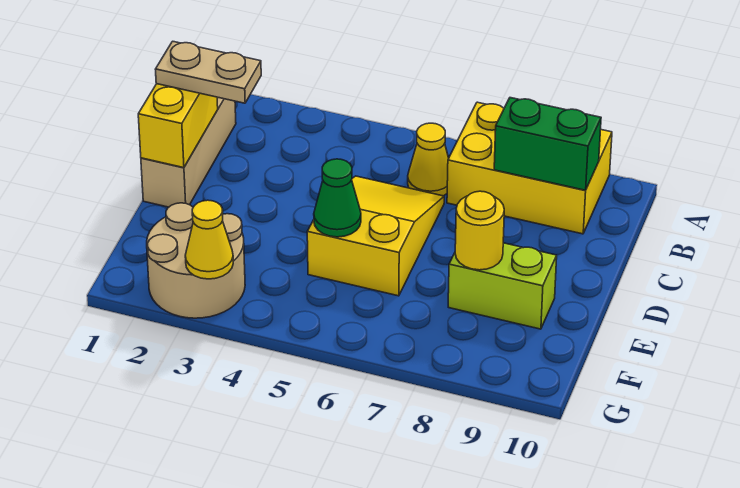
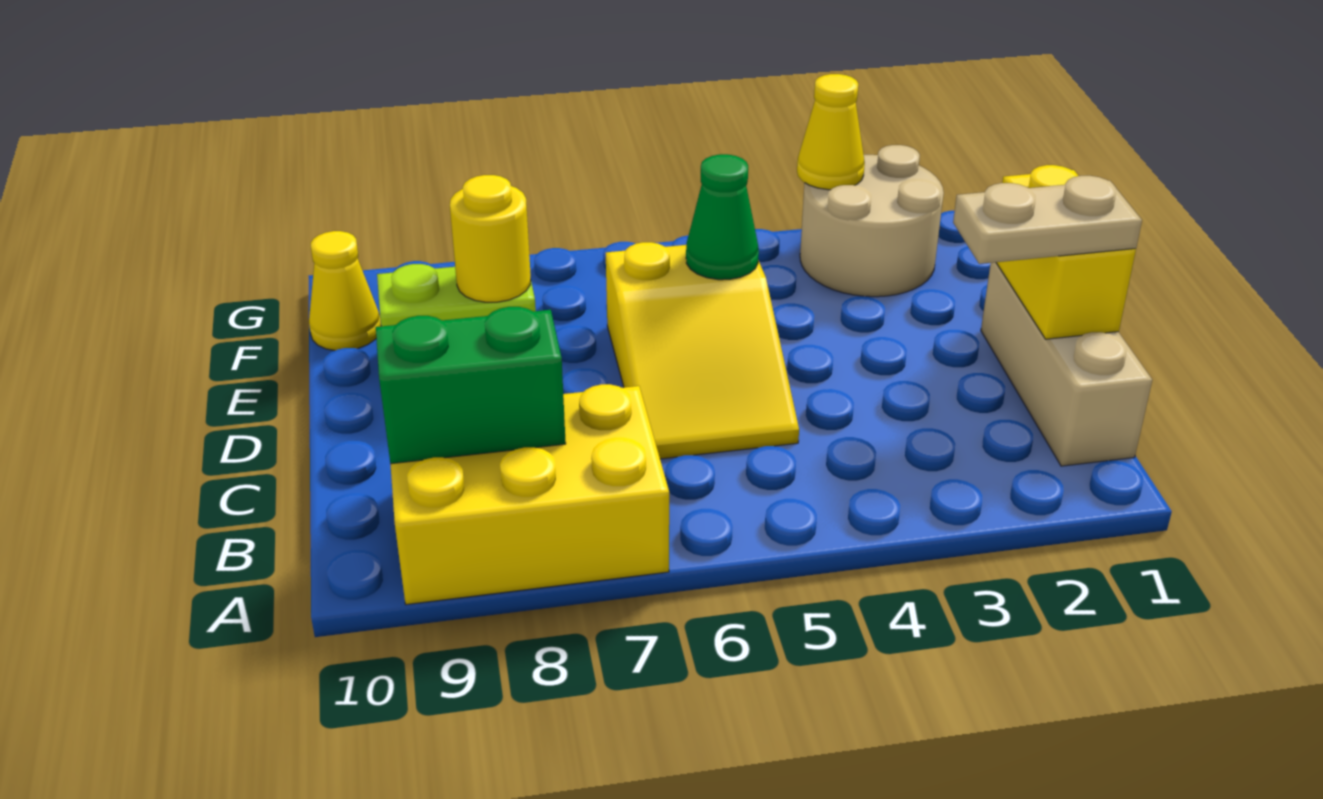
yellow 1x1 cone [408,123,449,196] -> yellow 1x1 cone moved to [309,231,381,350]

